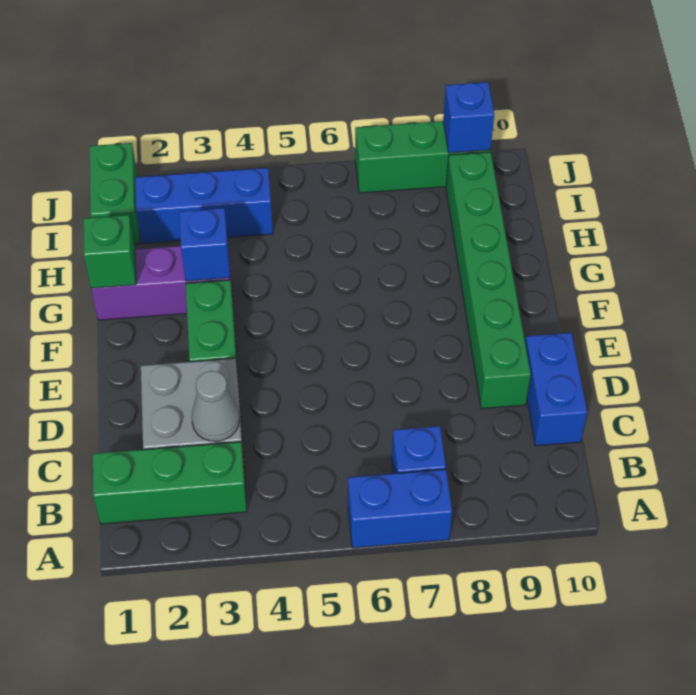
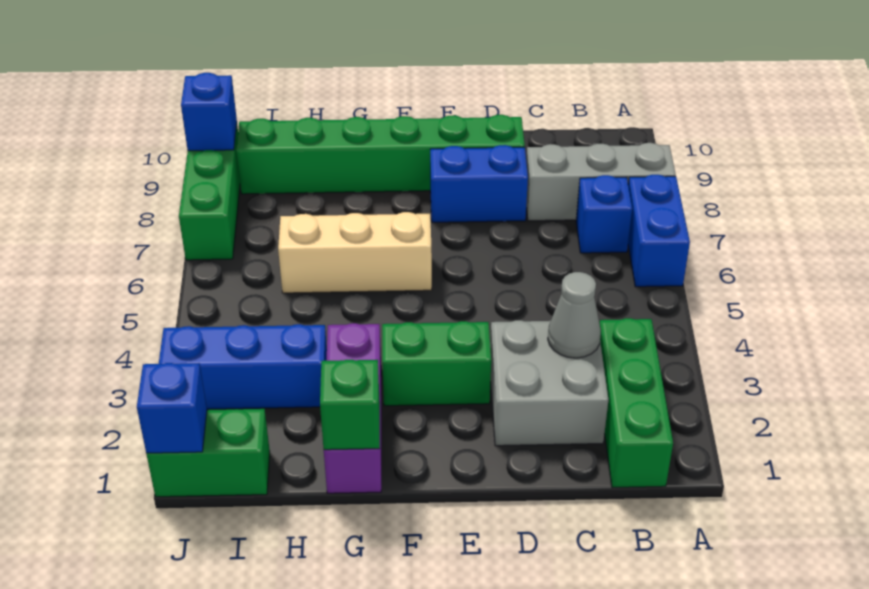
none -> grey 1x3 brick [526,143,676,221]
blue 1x2 brick [525,333,587,446] -> blue 1x2 brick moved to [430,145,528,222]
none -> tan 1x3 brick [278,212,432,293]
blue 1x1 brick [179,208,230,281] -> blue 1x1 brick moved to [137,363,207,453]
blue 1x3 brick [135,168,273,244] -> blue 1x3 brick turned to [159,324,327,409]

